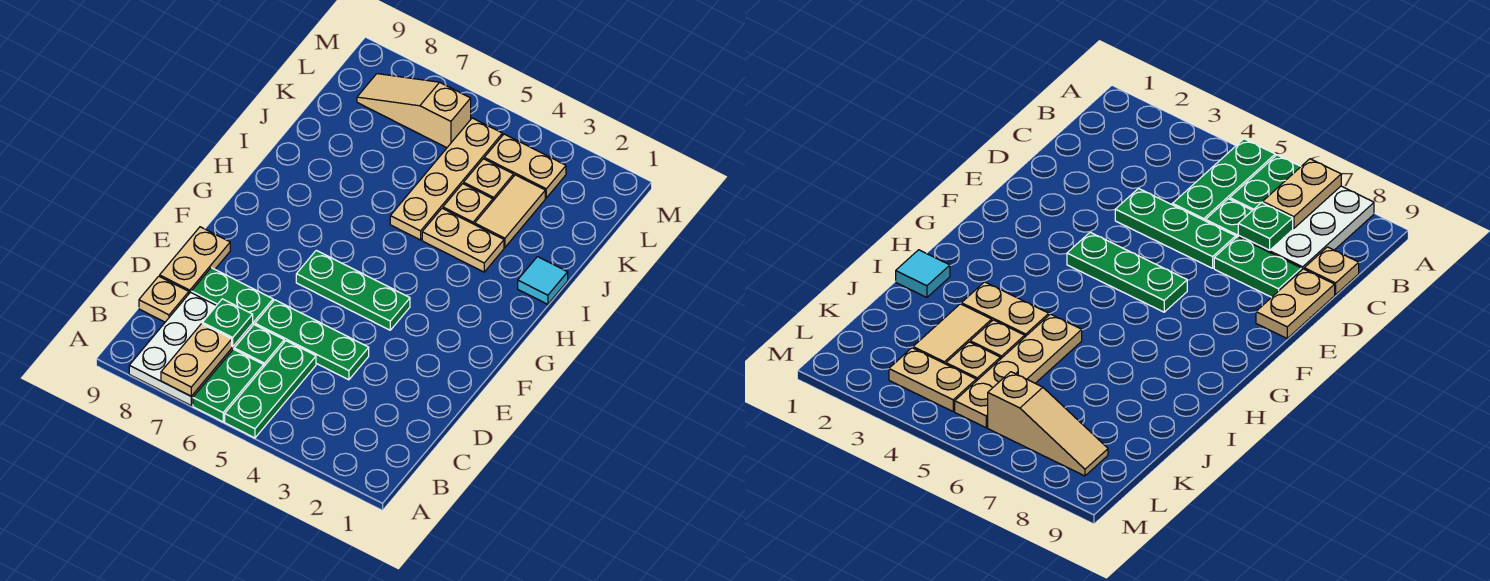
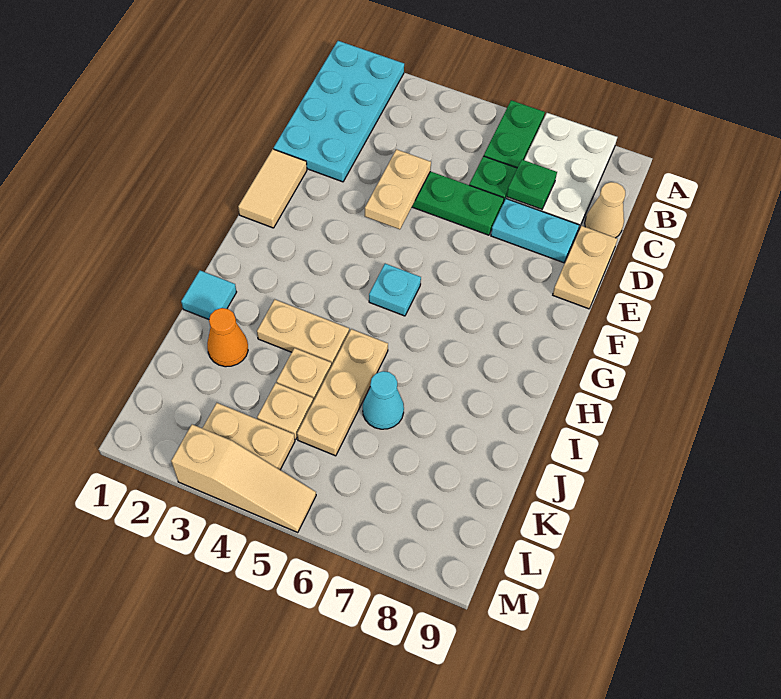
none -> cyan 2x4 plate [274,41,404,182]
green 1x3 plate [225,341,316,438] -> none
tan 1x2 plate [161,324,232,396] -> tan 1x2 plate moved to [365,149,431,229]
tan 1x1 plate [139,276,189,322] -> tan 1x1 cone [585,182,625,238]
green 1x2 plate [191,268,273,325] -> cyan 1x2 plate [491,199,579,263]
green 1x3 plate [296,250,410,330] -> none
none -> cyan 1x1 plate [369,264,421,316]
tan 1x4 plate [390,118,502,240] -> tan 1x3 plate [297,329,388,456]
none -> orange 1x1 cone [207,308,248,367]
tan 1x2 tile [475,175,545,247] -> tan 1x2 tile moved to [238,149,307,228]
none -> cyan 1x1 cone [363,371,404,429]
tan 1x3 slope [357,74,471,148] -> tan 1x3 slope moved to [171,424,316,532]

